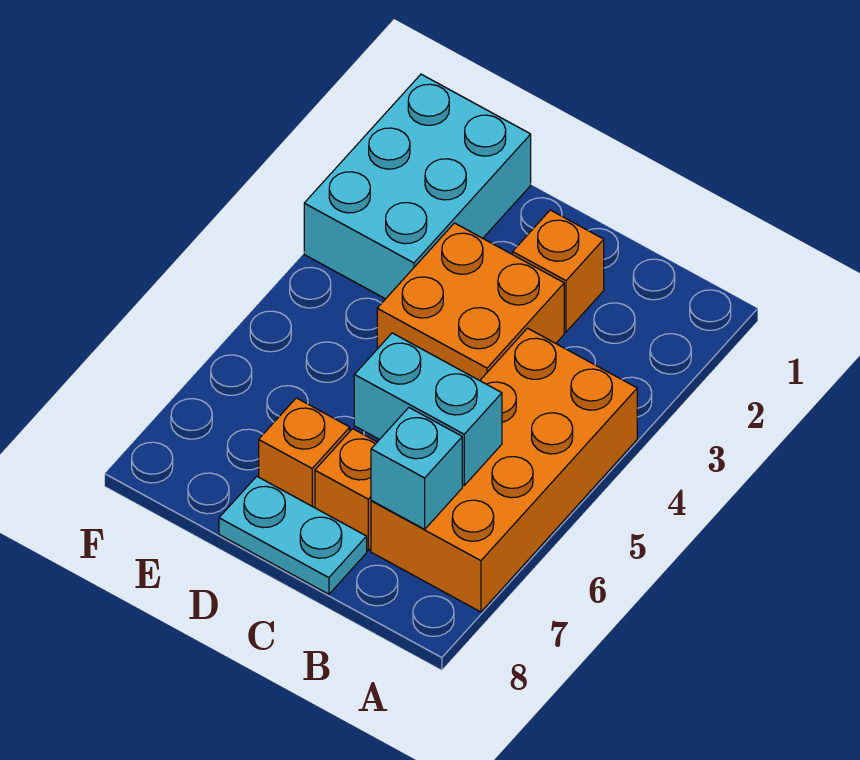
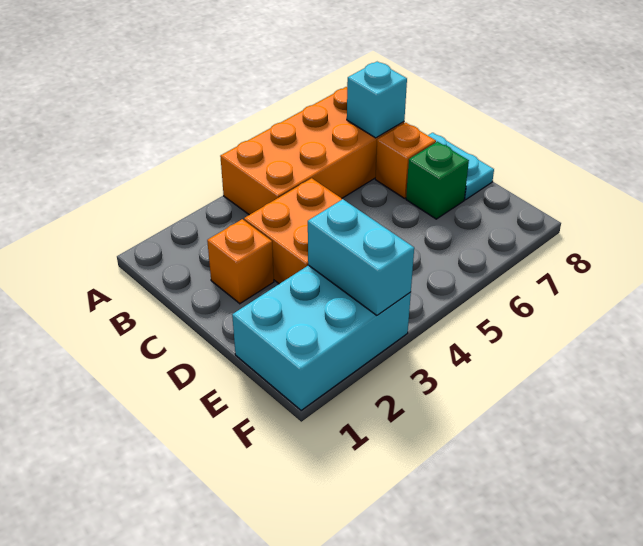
cyan 1x2 brick [354,333,502,485] -> cyan 1x2 brick moved to [308,199,414,315]
orange 1x1 brick [259,398,350,508] -> green 1x1 brick [406,142,469,219]

